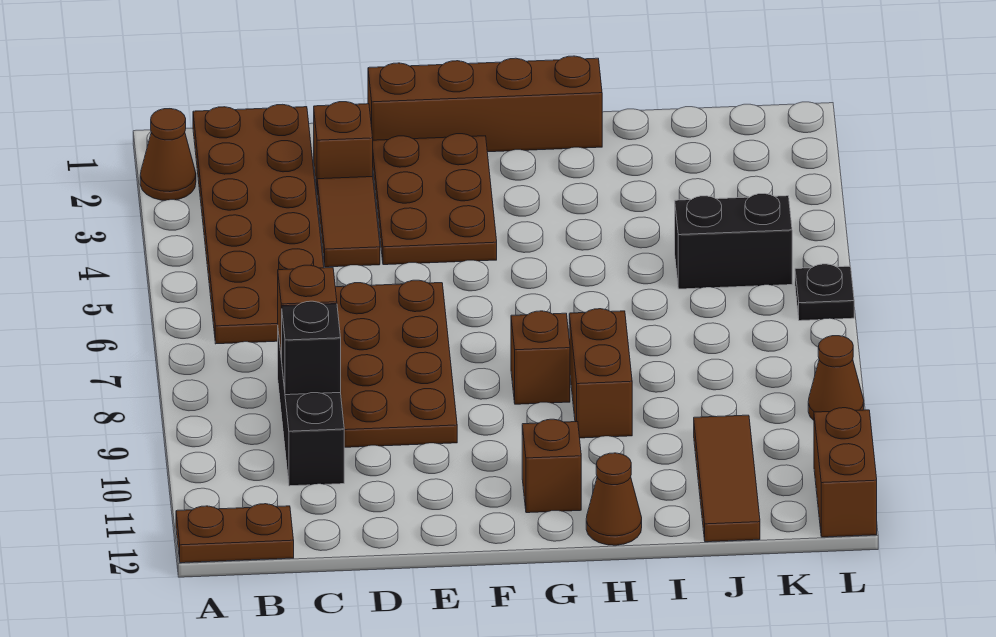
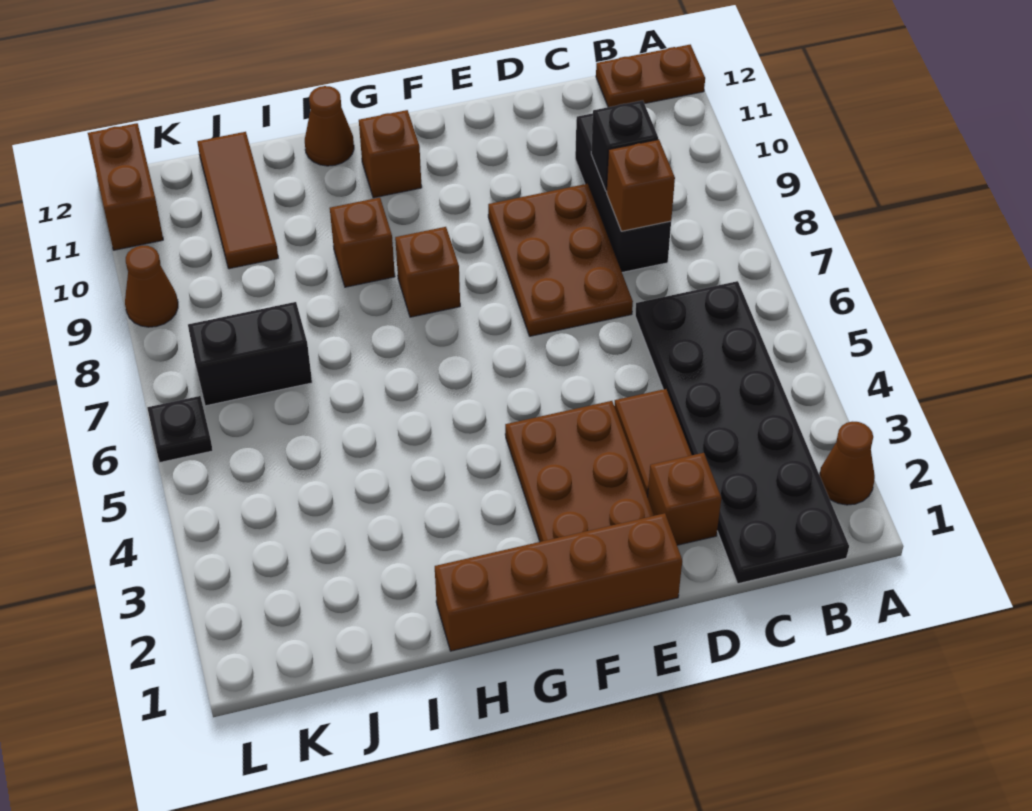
brown 2x6 plate [193,104,324,344] -> black 2x6 plate [635,281,849,584]
brown 2x4 plate [335,280,457,447] -> brown 2x3 plate [488,184,633,336]
brown 1x2 brick [569,309,632,438] -> brown 1x1 brick [330,198,395,287]
black 1x2 brick [675,194,792,289] -> black 1x2 brick moved to [188,302,312,406]

